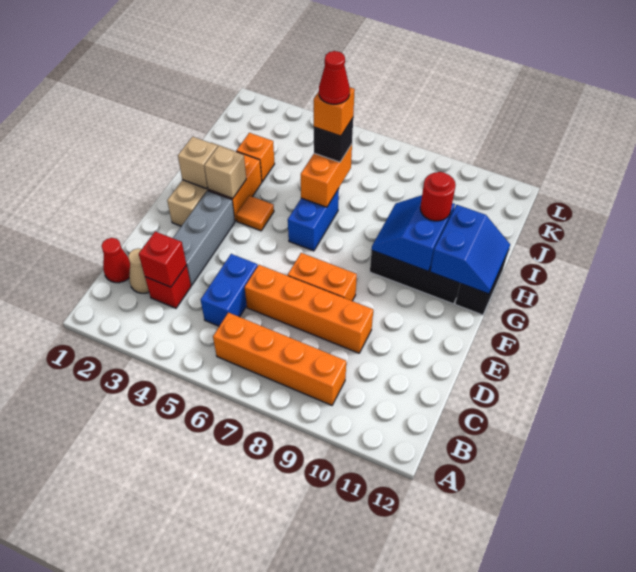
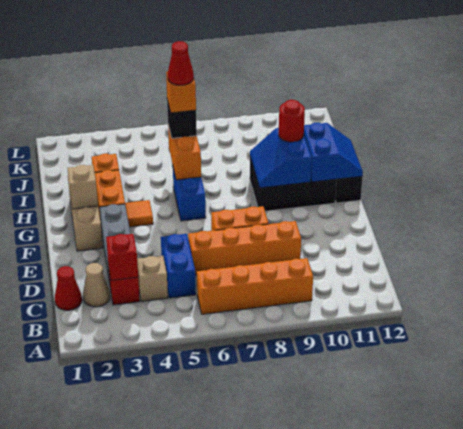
tan 1x1 brick [204,146,246,199] -> tan 1x1 brick moved to [137,256,168,301]

